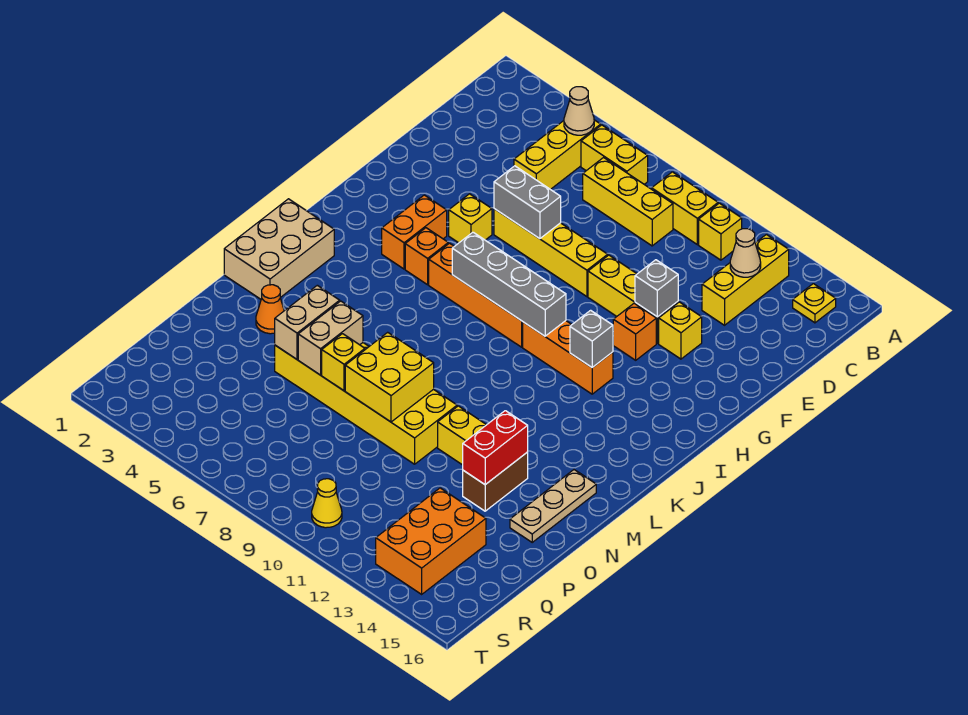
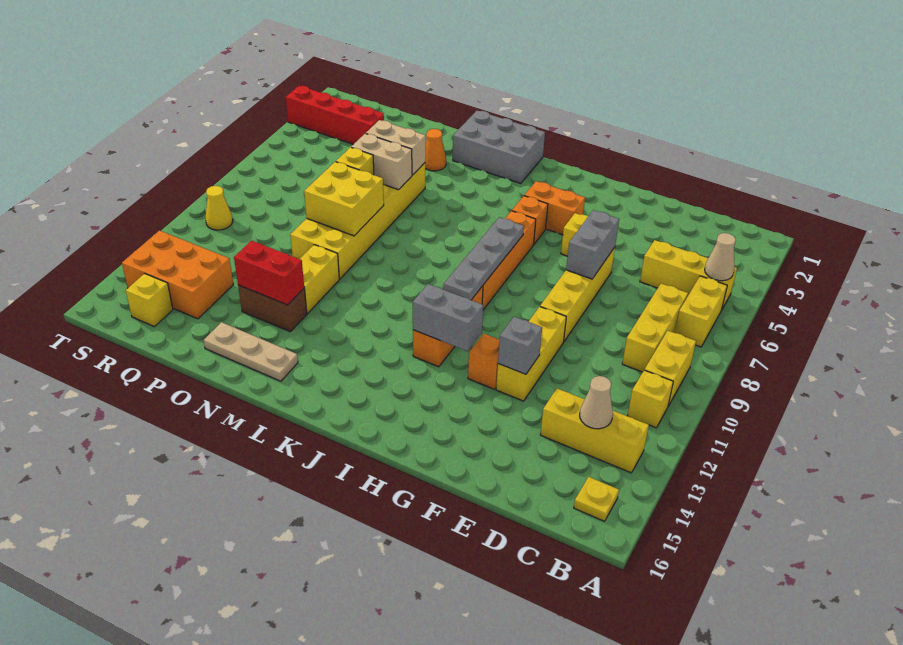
yellow 1x1 brick [659,302,702,359] -> yellow 1x1 brick moved to [126,274,173,327]
grey 1x4 brick [452,232,566,336] -> grey 1x4 plate [444,217,524,300]
grey 1x1 brick [570,310,613,367] -> grey 1x2 brick [413,284,483,351]
tan 2x3 brick [224,199,334,299] -> grey 2x3 brick [453,111,545,184]
none -> red 1x4 brick [286,86,384,144]

